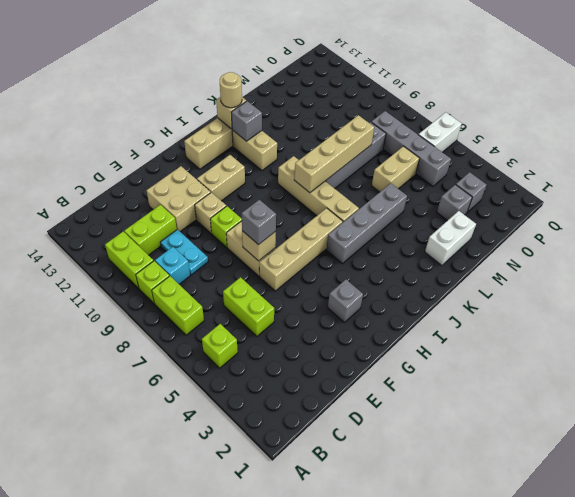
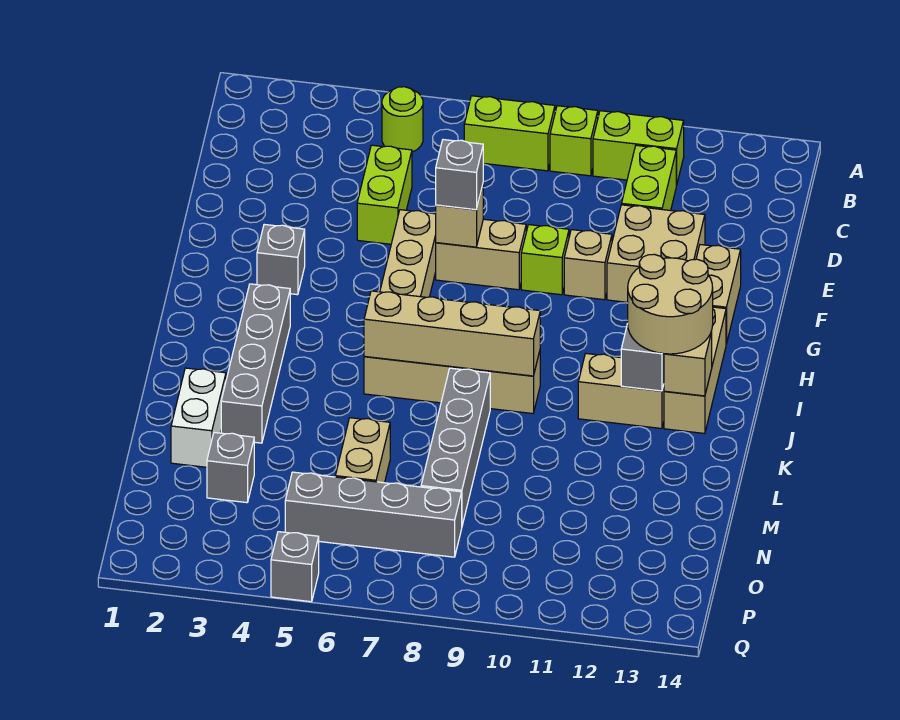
lime 1x1 brick [202,324,238,368] -> lime 1x1 round brick [382,87,423,152]
cyan 1x1 brick [155,247,190,284] -> none
lime 1x2 brick [223,277,274,336] -> lime 1x2 brick turned to [357,145,412,244]
cyan 1x2 plate [160,229,208,275] -> none
tan 1x2 brick [197,155,245,201] -> tan 1x2 brick moved to [696,245,741,344]
grey 1x4 brick [326,183,407,263] -> grey 1x4 brick moved to [221,284,290,443]
tan 1x4 brick [294,115,374,193] -> tan 1x4 brick turned to [364,291,540,376]
tan 1x1 round brick [220,72,242,108] -> tan 2x2 round brick [628,254,713,354]
grey 1x1 brick [456,172,487,212] -> grey 1x1 brick moved to [271,532,319,602]
white 1x2 brick [418,112,462,152] -> none

